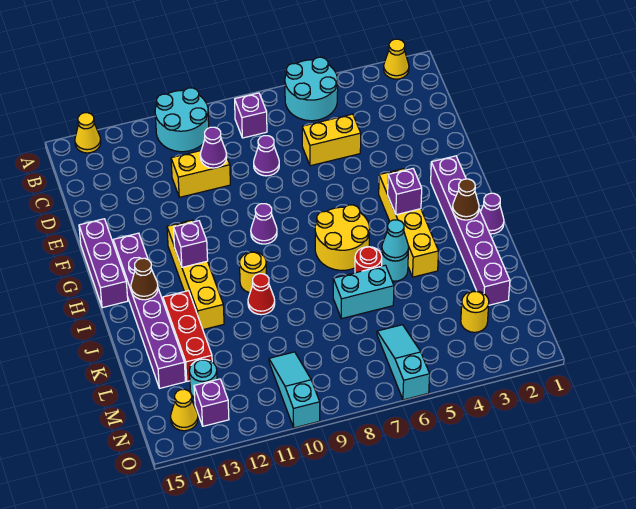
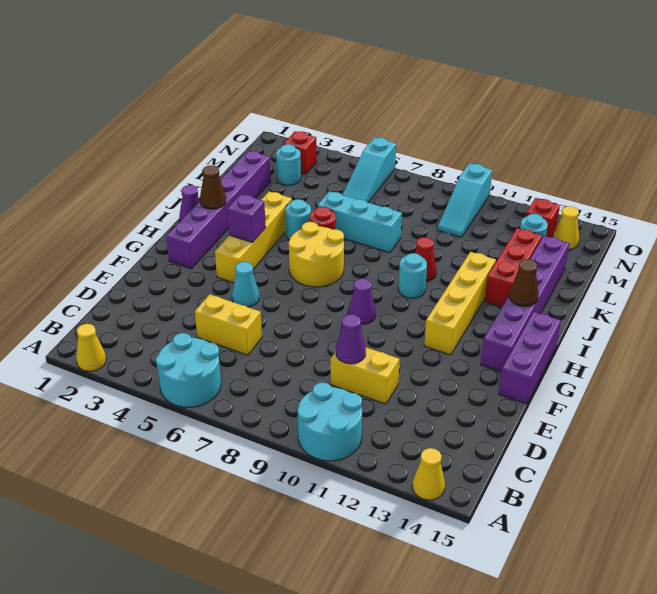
purple 1x1 brick [235,93,267,138] -> none
purple 1x1 cone [254,136,279,176] -> none
purple 1x1 brick [174,221,208,267] -> none
yellow 1x1 round brick [239,252,266,293] -> cyan 1x1 round brick [398,253,427,298]
cyan 1x1 cone [382,220,409,261] -> cyan 1x1 cone moved to [232,262,259,307]
cyan 1x2 brick [333,265,394,319] -> cyan 1x3 brick [318,191,402,253]
yellow 1x1 round brick [461,291,489,332] -> cyan 1x1 round brick [276,144,301,185]
none -> red 1x1 brick [284,131,317,174]
purple 1x1 brick [194,379,229,426] -> red 1x1 brick [526,198,560,237]

